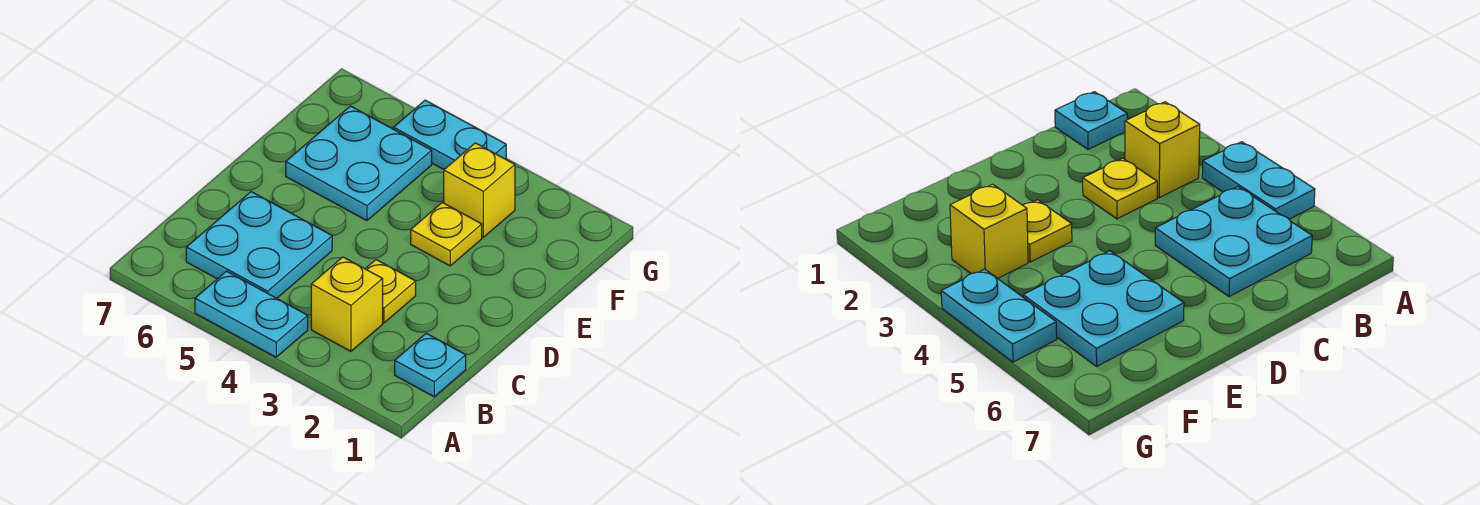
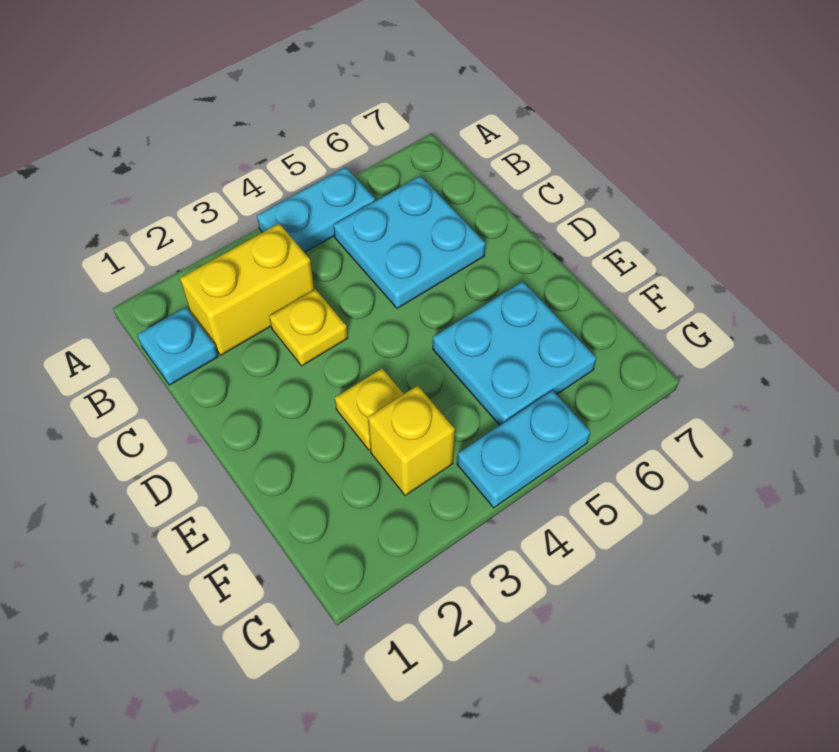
yellow 1x1 brick [311,257,383,351] -> yellow 1x2 brick [180,223,314,355]

